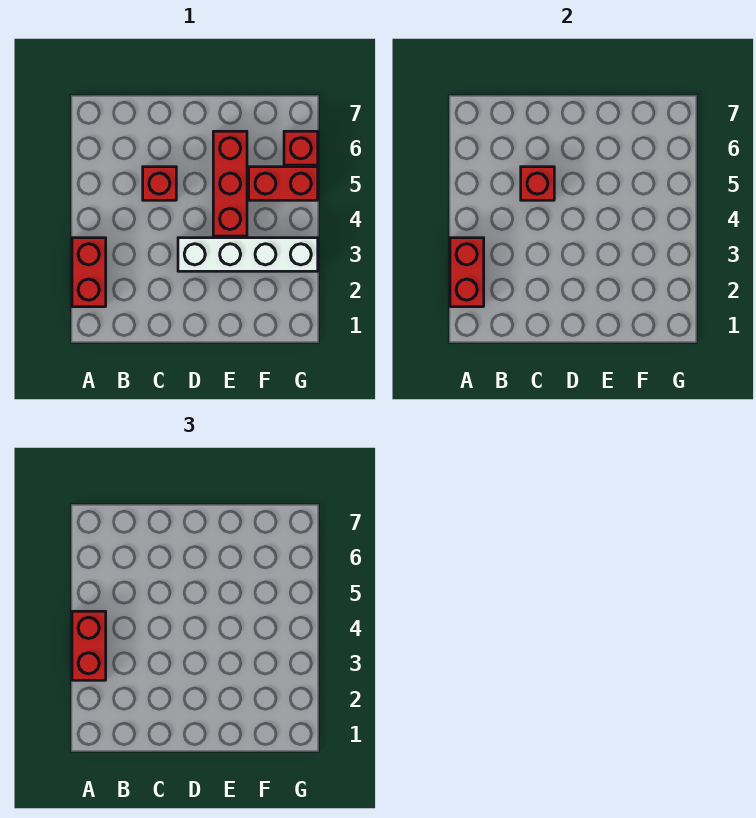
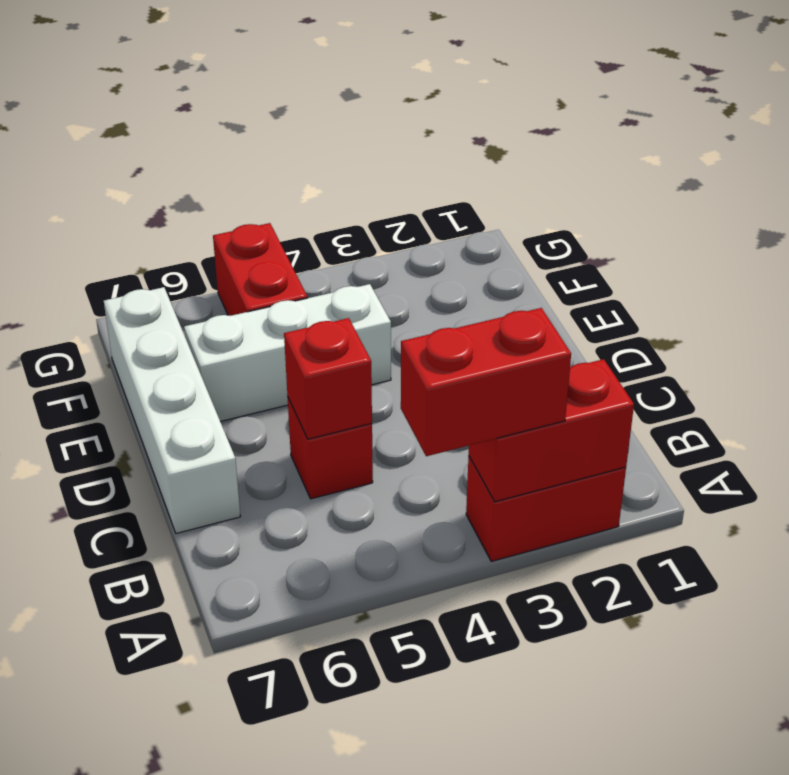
white 1x4 brick [178,238,318,271] -> white 1x4 brick moved to [104,287,240,533]
red 1x3 brick [213,131,247,236] -> white 1x3 brick [184,284,391,422]
red 1x1 brick [284,131,318,165] -> none

